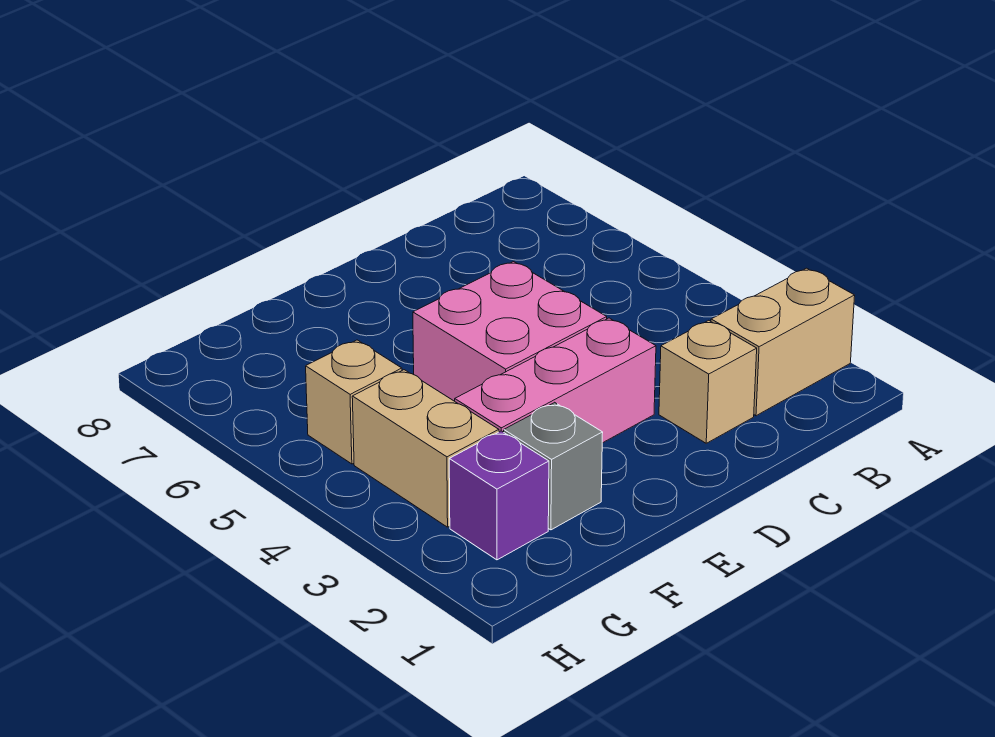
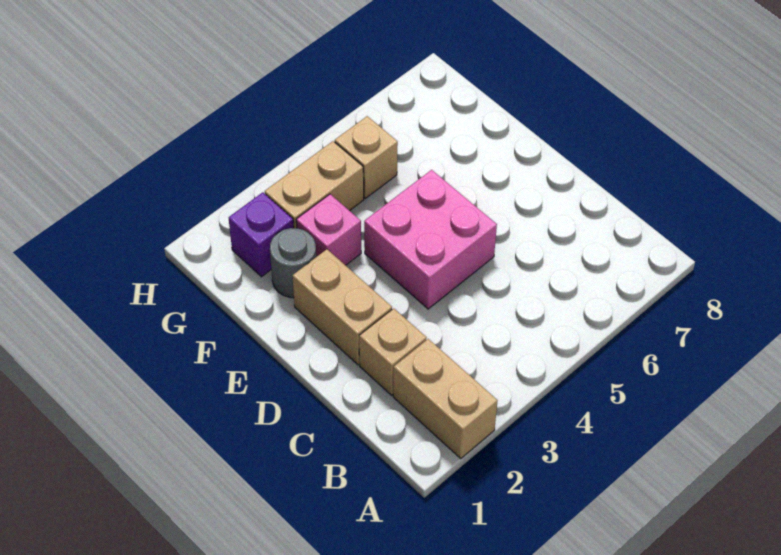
none -> tan 1x2 brick [293,249,392,365]
pink 1x3 brick [455,318,656,443] -> pink 1x1 brick [296,194,361,265]
grey 1x1 brick [504,402,603,530] -> grey 1x1 round brick [270,228,316,298]

